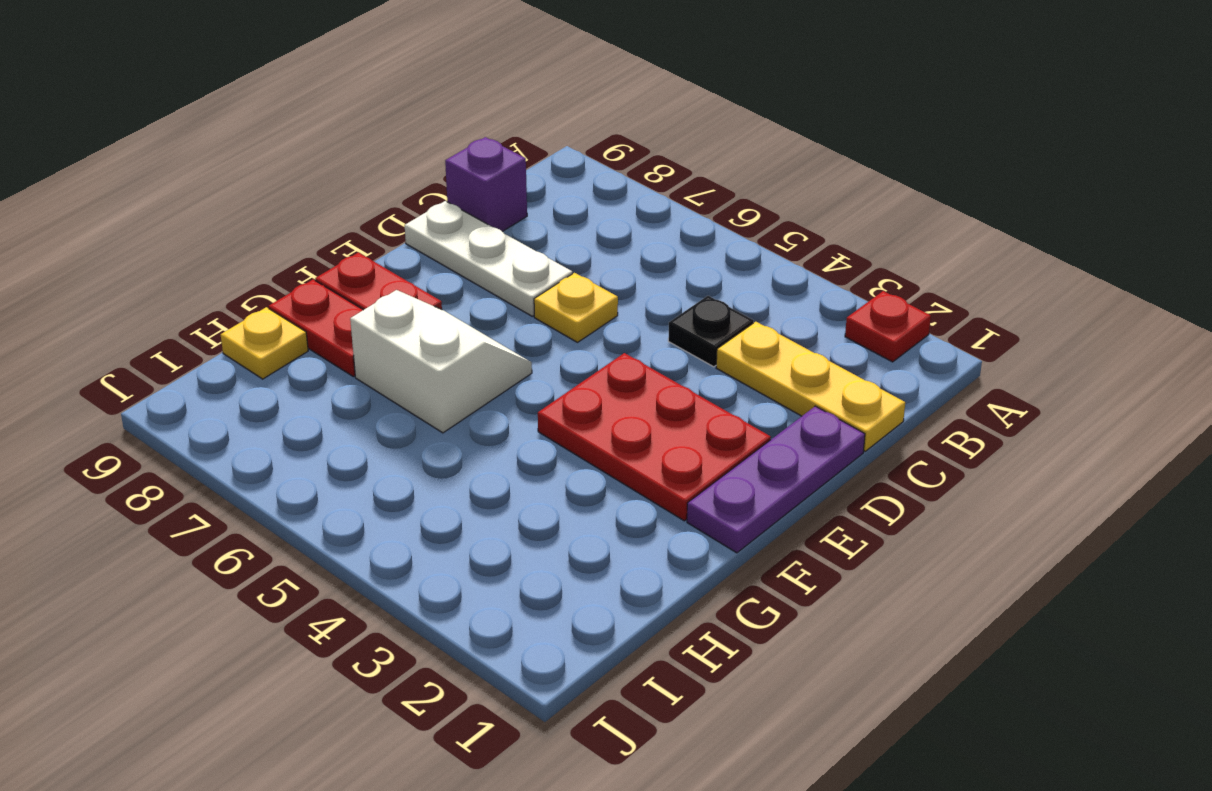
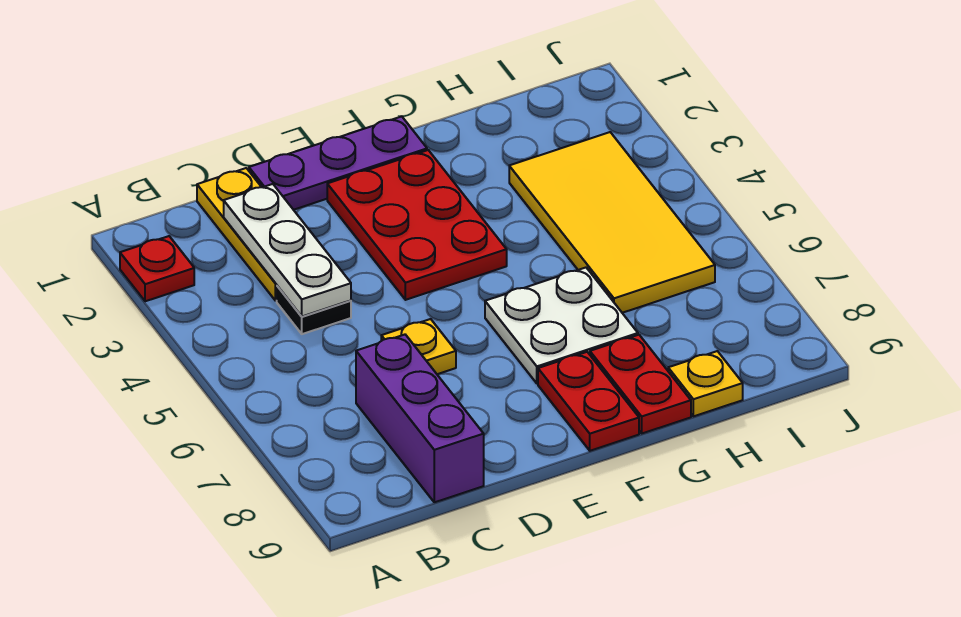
purple 1x1 brick [445,137,527,232] -> purple 1x3 brick [356,335,484,502]
white 1x3 plate [405,201,572,316] -> white 1x3 plate moved to [224,184,351,316]
white 2x2 slope [350,290,532,433] -> white 2x2 plate [485,268,638,383]
none -> yellow 2x4 tile [509,132,715,313]

